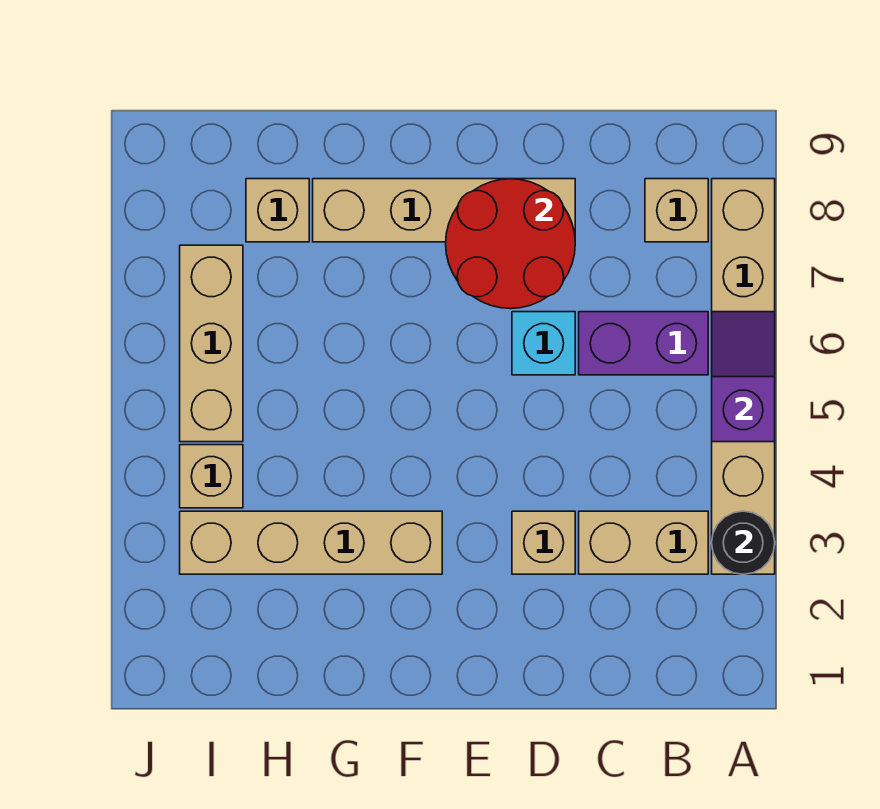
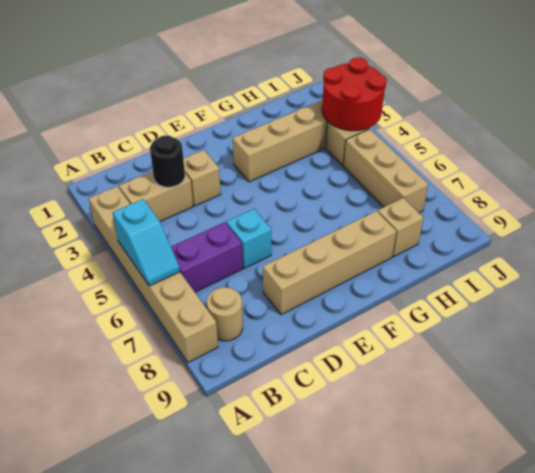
black 1x1 round brick [712,511,775,574] -> black 1x1 round brick moved to [150,135,185,187]
purple 1x2 slope [712,312,775,442] -> cyan 1x2 slope [112,199,180,286]
tan 1x1 brick [645,179,708,242] -> tan 1x1 round brick [207,287,243,341]
red 2x2 round brick [446,179,575,309] -> red 2x2 round brick moved to [322,58,387,131]

